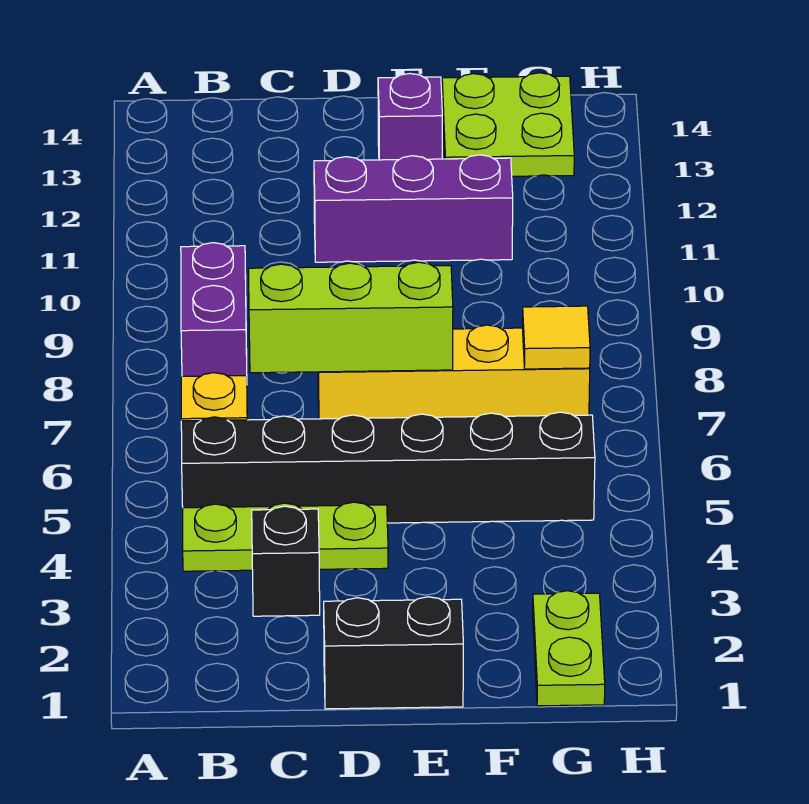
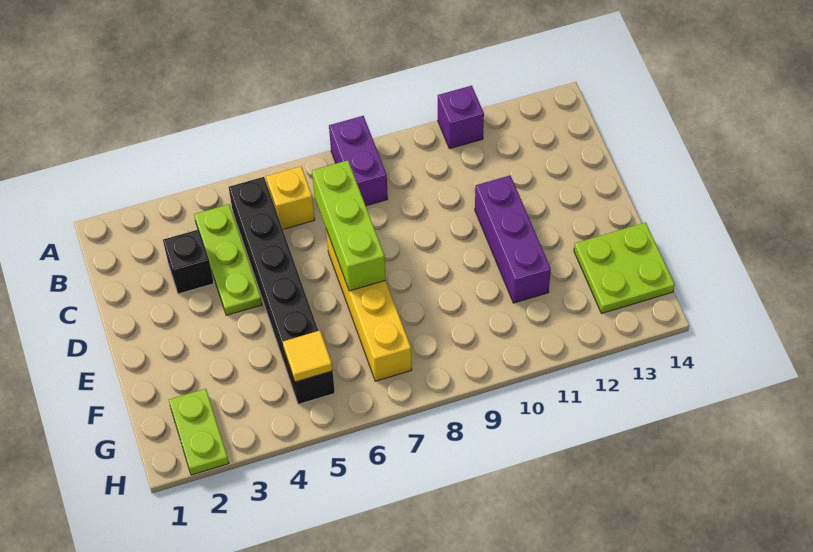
purple 1x2 brick [181,243,247,376] -> purple 1x2 brick turned to [329,116,388,206]
black 1x2 brick [324,597,463,709] -> none
purple 1x1 brick [378,73,442,160] -> purple 1x1 brick moved to [438,86,484,149]
lime 1x2 plate [533,591,605,706] -> lime 1x2 plate turned to [169,389,229,475]
yellow 1x1 tile [522,306,590,369] -> yellow 1x1 tile moved to [283,331,333,382]

